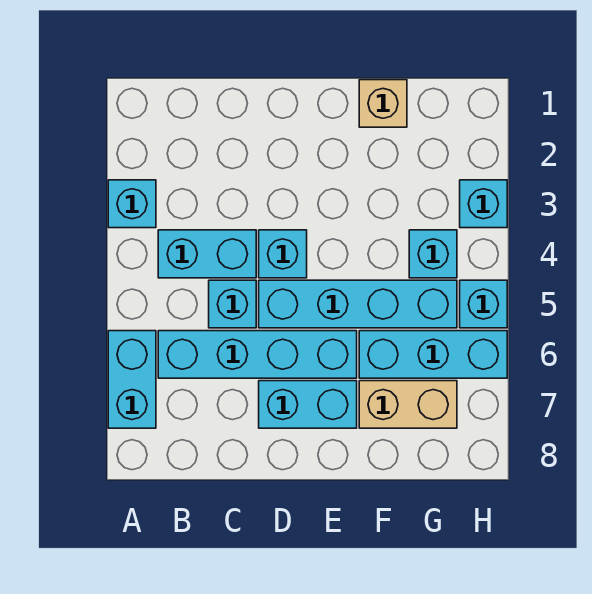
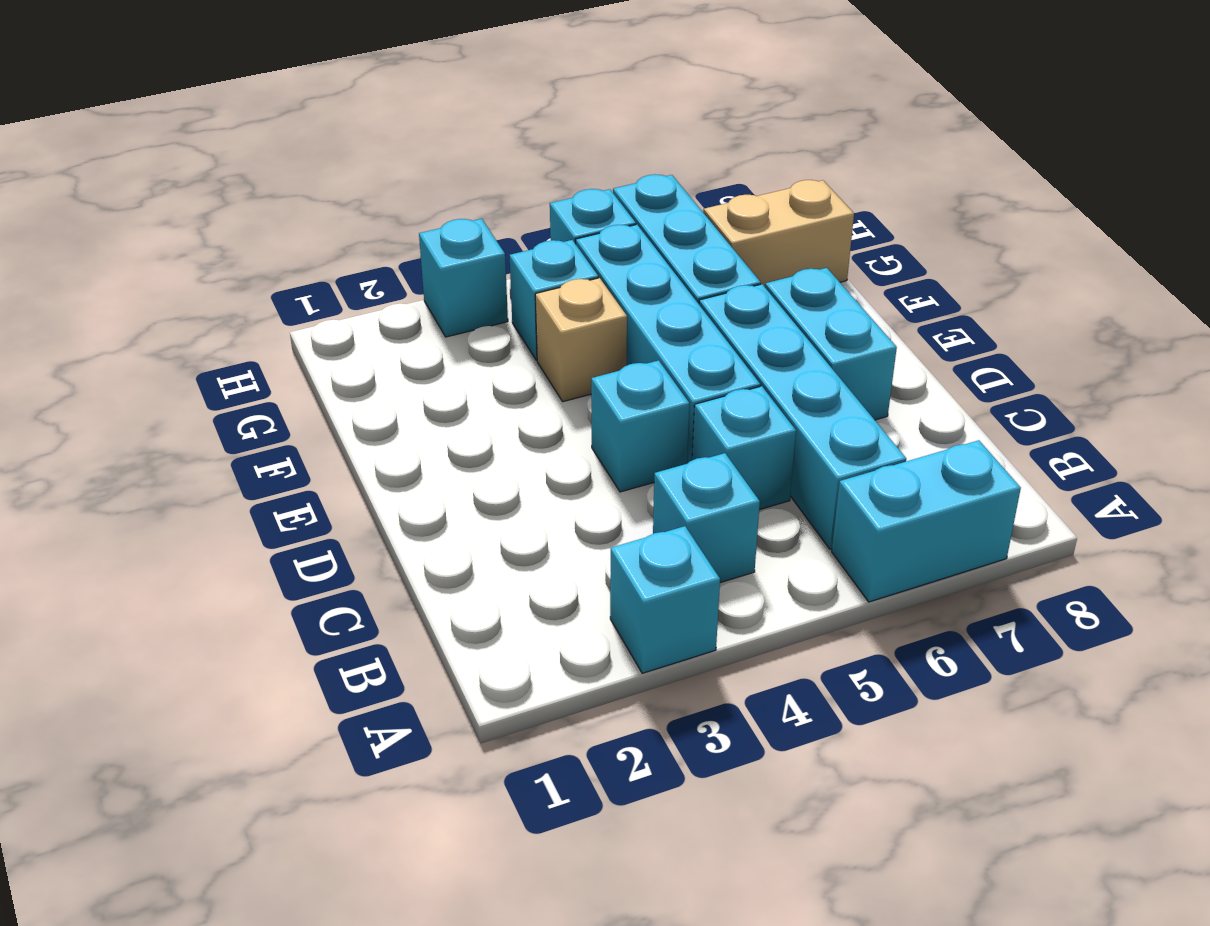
cyan 1x2 brick [158,230,256,278] -> cyan 1x1 brick [653,453,760,583]
tan 1x1 brick [359,80,407,127] -> tan 1x1 brick moved to [535,278,627,402]
tan 1x2 brick [359,381,457,428] -> tan 1x2 brick turned to [703,180,854,287]

